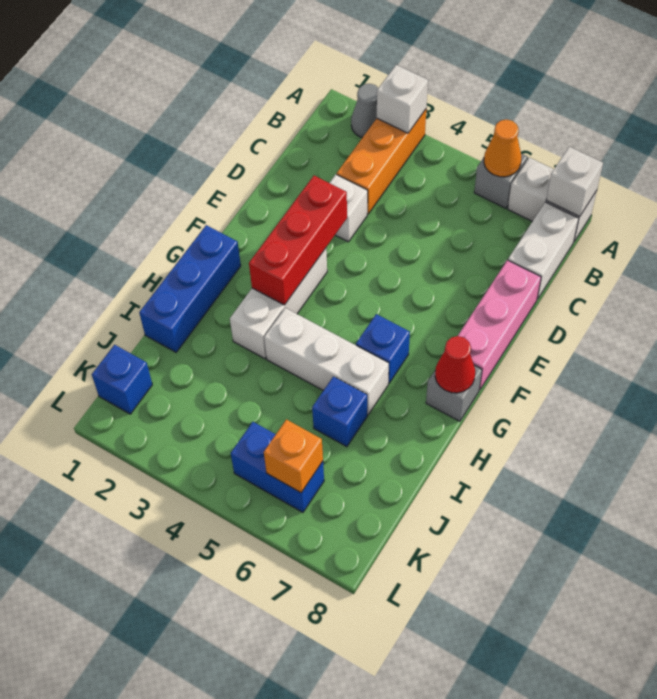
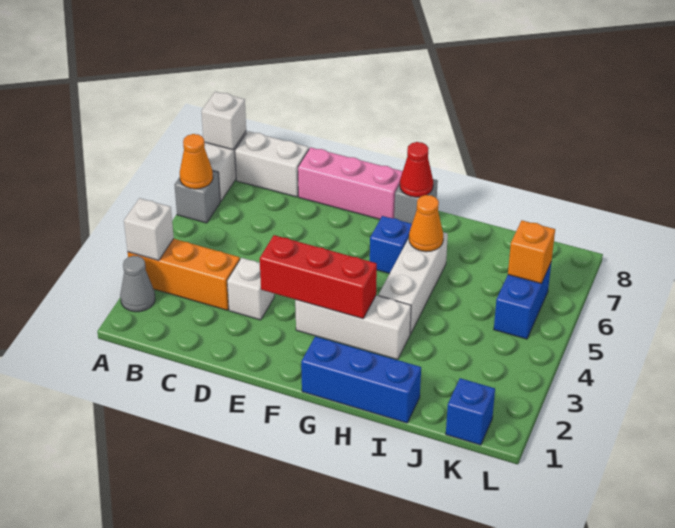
none -> orange 1x1 cone [409,195,443,252]
blue 1x1 brick [312,377,367,447] -> none

